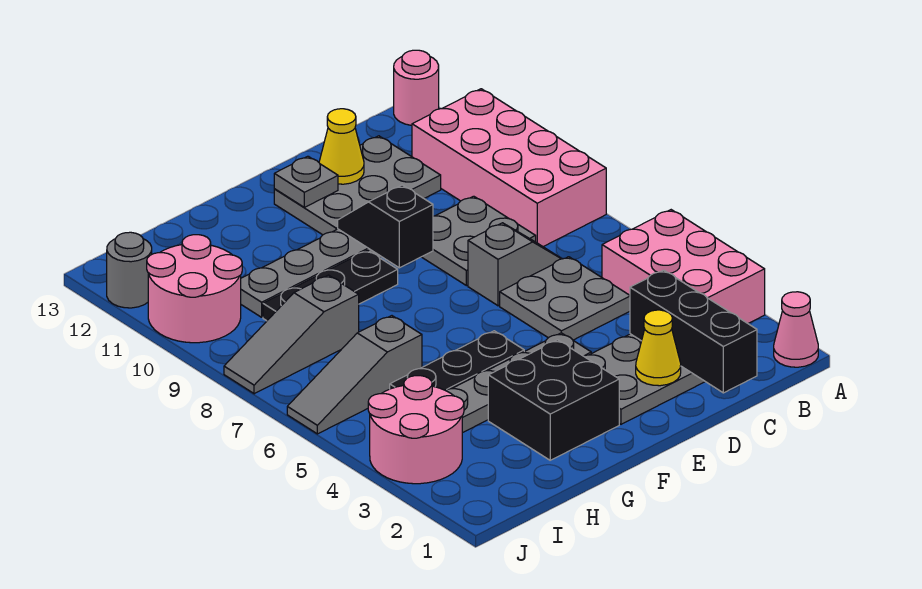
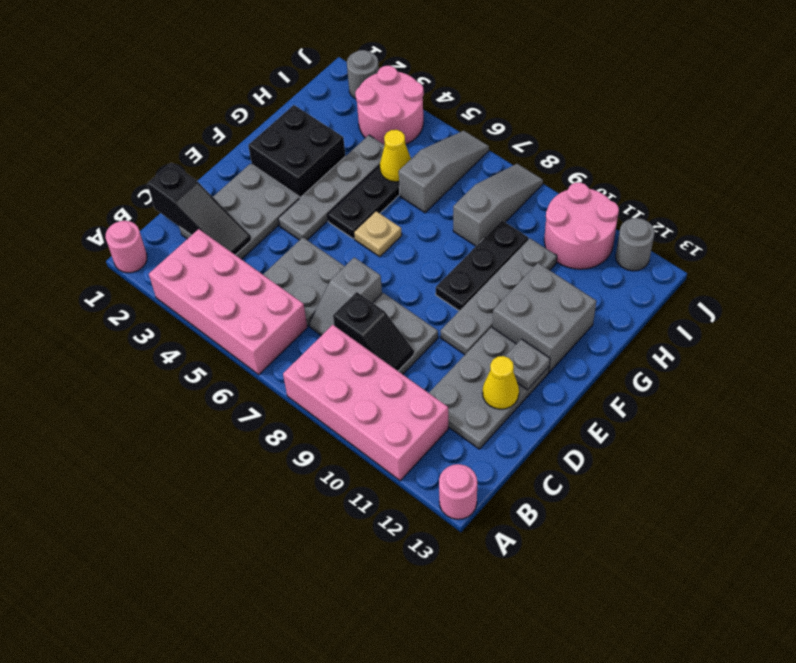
pink 1x1 cone [774,292,818,367] -> pink 1x1 round brick [105,221,147,273]
pink 2x3 brick [602,210,765,323] -> pink 2x4 brick [149,229,307,375]
black 1x3 brick [630,270,757,393] -> black 1x3 slope [147,163,251,255]
yellow 1x1 cone [636,310,681,386] -> yellow 1x1 cone moved to [380,130,411,182]
black 1x2 slope [338,185,433,268] -> black 1x2 slope moved to [333,292,414,371]
none -> tan 1x1 plate [354,211,402,257]
none -> grey 2x2 brick [492,263,596,372]
none -> grey 1x1 round brick [347,50,379,99]

